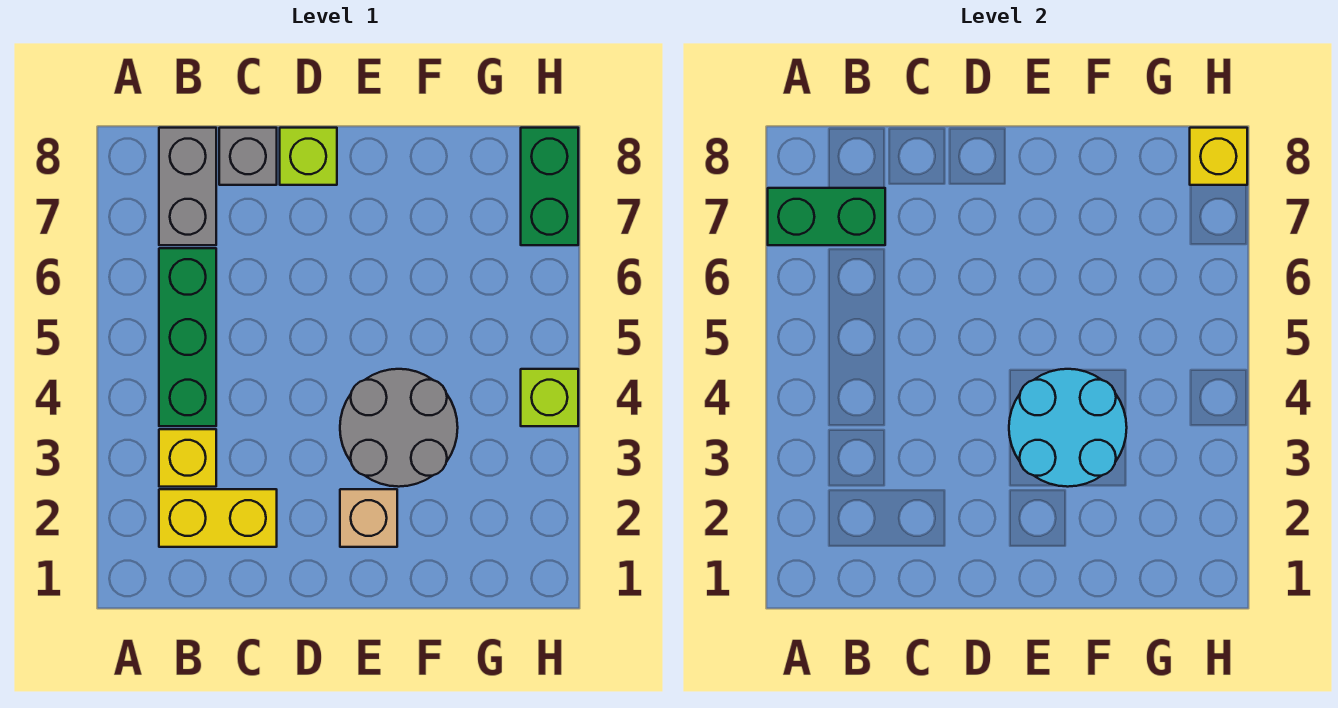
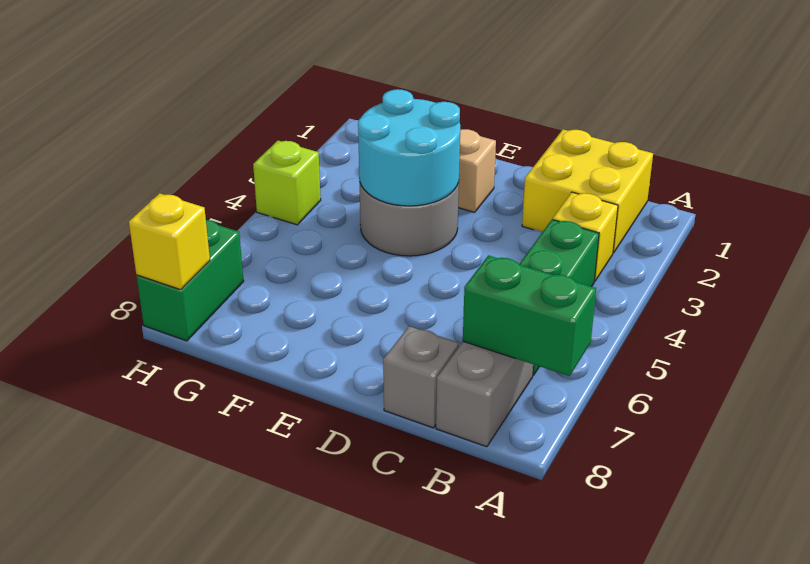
yellow 1x2 brick [159,489,277,547] -> yellow 2x2 brick [522,129,653,253]
lime 1x1 brick [280,128,337,185] -> none

